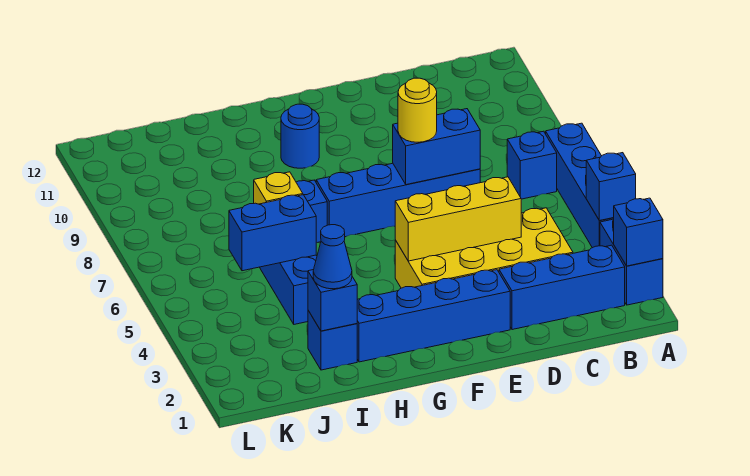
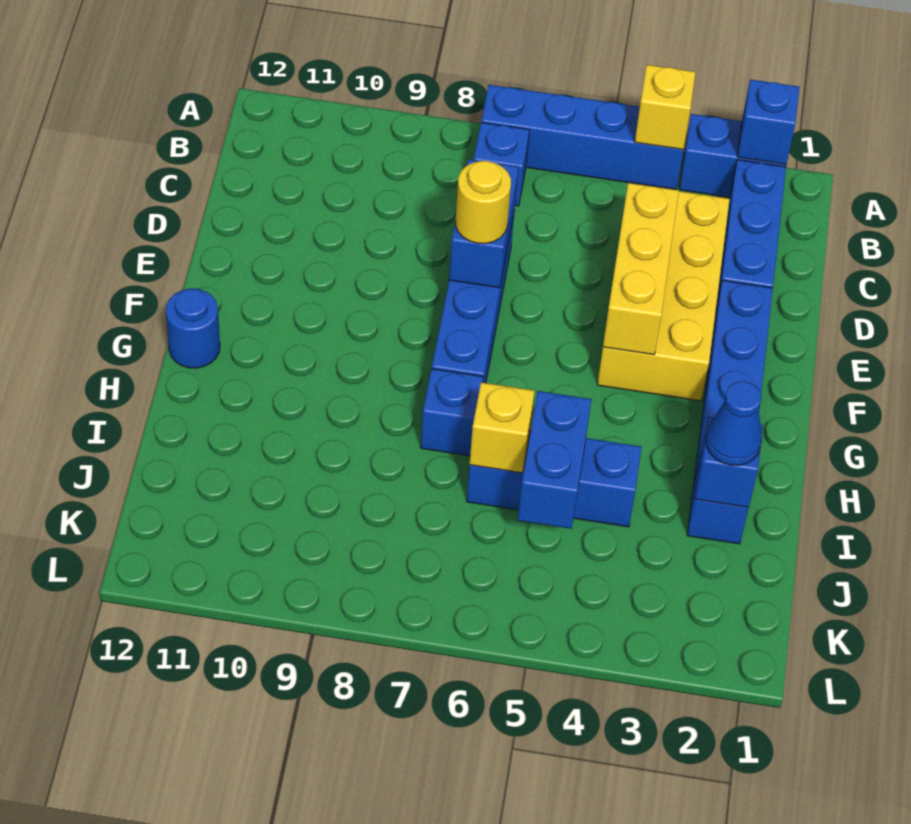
blue 1x1 brick [586,153,636,221] -> yellow 1x1 brick [635,65,696,150]
blue 1x1 round brick [281,104,319,168] -> blue 1x1 round brick moved to [166,289,220,368]

